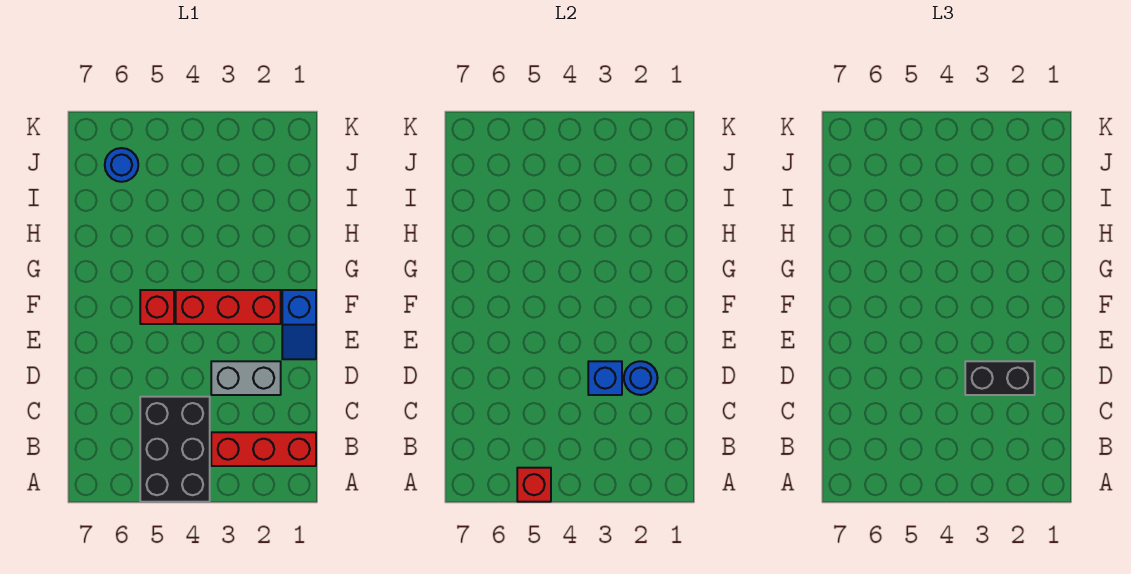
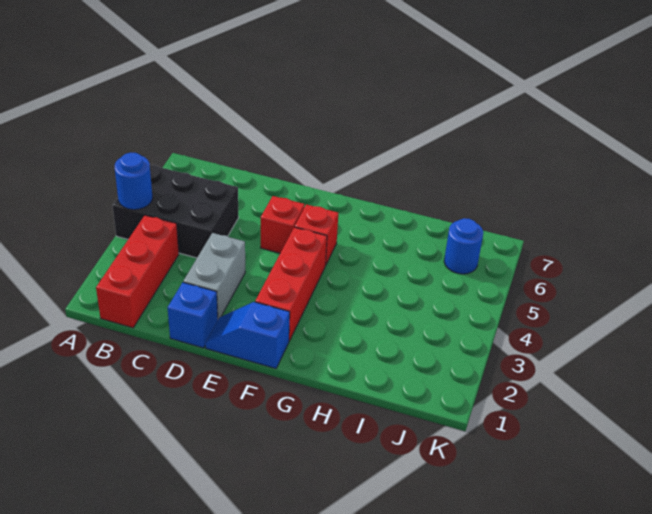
red 1x1 brick [517,468,551,502] -> red 1x1 brick moved to [261,196,305,253]
blue 1x1 round brick [624,361,658,395] -> blue 1x1 round brick moved to [115,152,153,210]
black 1x2 brick [965,361,1035,395] -> none
blue 1x1 brick [588,361,622,395] -> blue 1x1 brick moved to [168,282,218,348]

